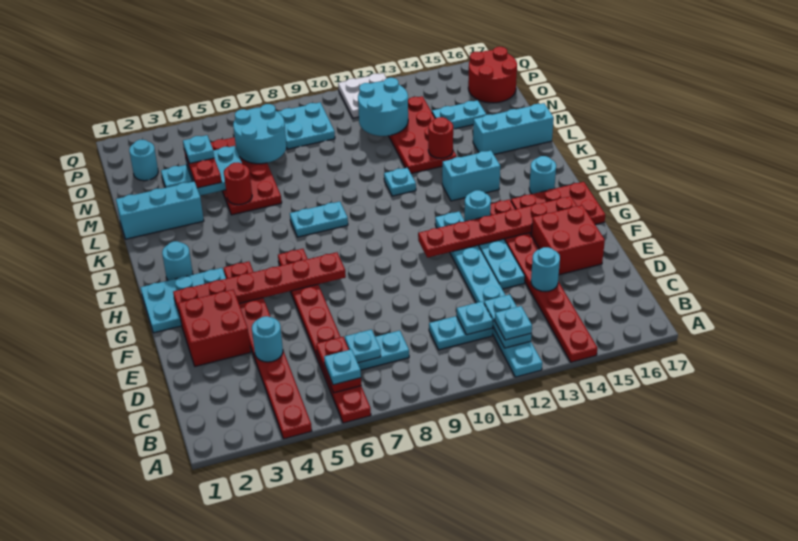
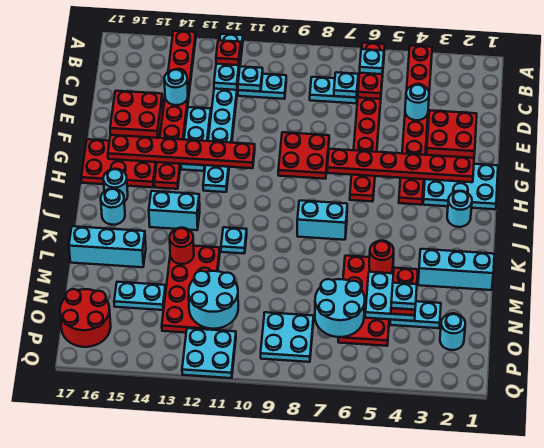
cyan 1x1 plate [495,306,532,340] -> red 1x1 plate [216,40,241,65]
none -> red 2x2 plate [278,132,329,179]
cyan 1x1 round brick [464,190,491,221] -> cyan 1x1 round brick moved to [101,189,125,225]
cyan 1x2 plate [290,202,348,237] -> cyan 1x2 brick [297,201,347,240]
white 2x2 plate [338,73,387,118] -> cyan 2x2 plate [182,328,236,378]

